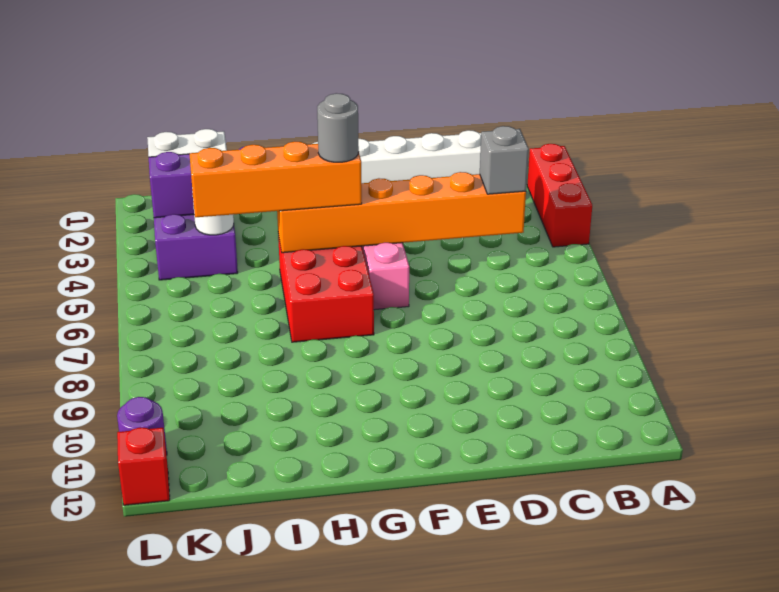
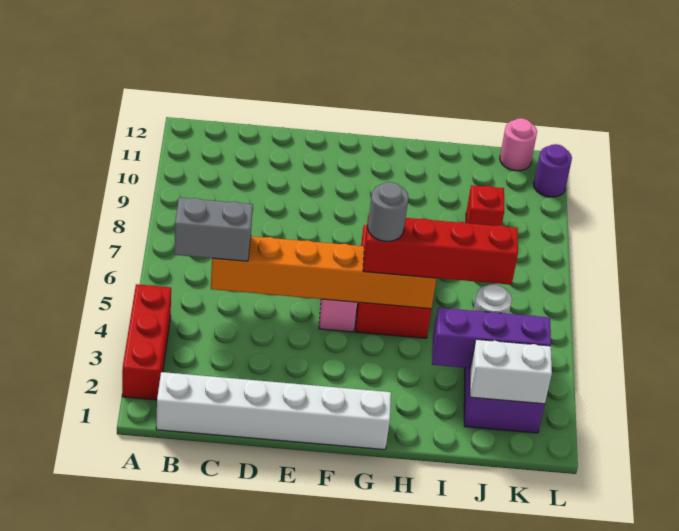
grey 1x1 brick [480,126,529,194] -> grey 1x2 brick [174,198,253,261]
orange 1x4 brick [189,142,362,217] -> red 1x4 brick [363,215,518,285]
none -> pink 1x1 round brick [500,118,537,171]
red 1x1 brick [117,427,170,505] -> red 1x1 brick moved to [466,185,504,226]

